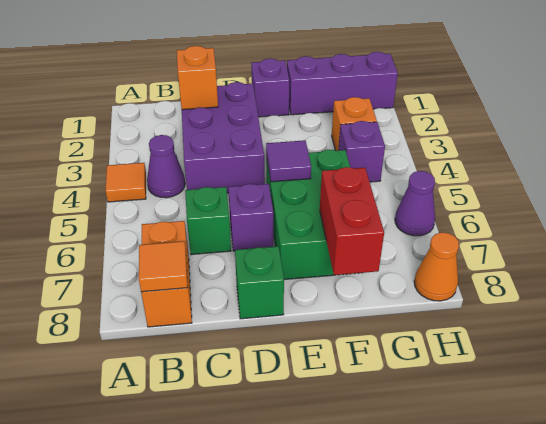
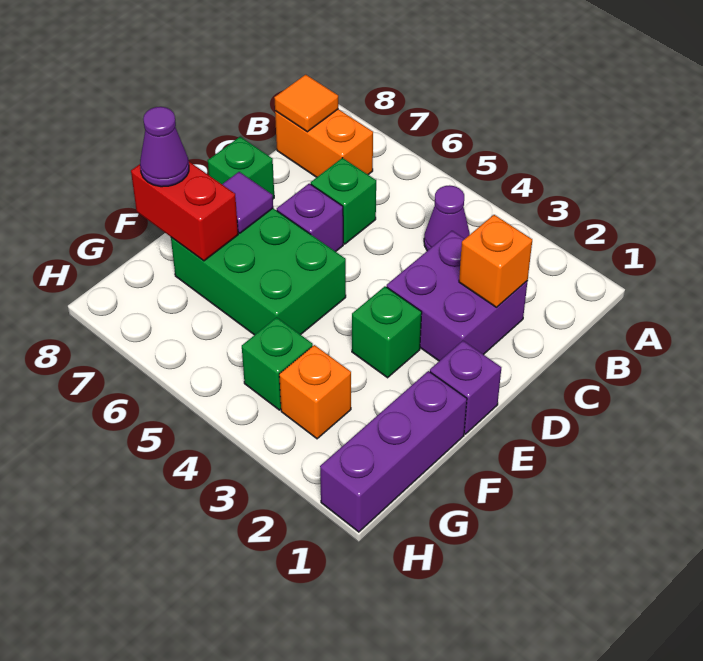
orange 1x1 tile [105,163,146,202] -> none
purple 2x3 brick [182,82,265,193] -> purple 2x2 brick [387,231,528,361]
none -> green 1x1 brick [352,286,422,378]
purple 1x1 tile [266,140,311,182] -> purple 1x1 tile moved to [222,172,273,233]
purple 1x1 brick [338,121,385,182] -> green 1x1 brick [242,317,313,410]
purple 1x1 cone [395,171,435,236] -> purple 1x1 cone moved to [140,107,189,187]
orange 1x1 cone [414,232,459,301] -> none

